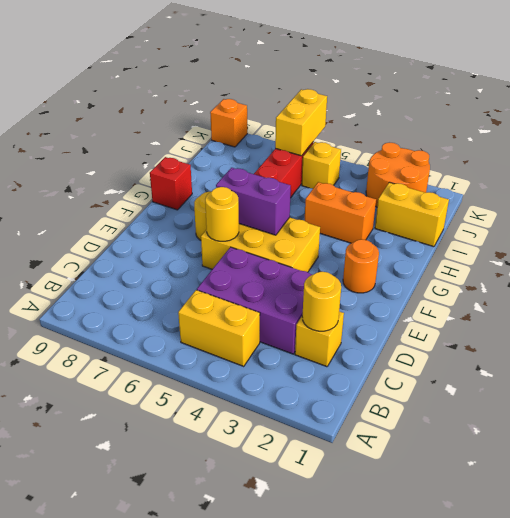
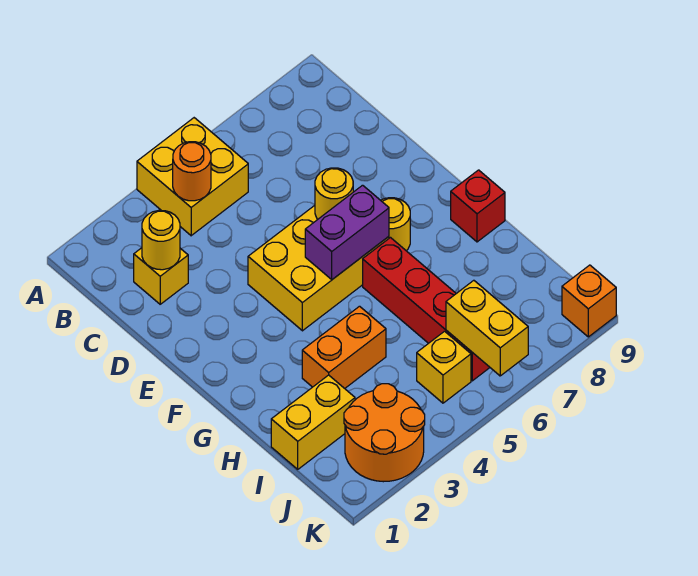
yellow 1x2 brick [178,290,260,366] -> yellow 2x2 brick [137,118,248,236]
purple 2x3 brick [197,247,312,354] -> none
orange 1x1 round brick [343,239,379,293] -> orange 1x1 round brick moved to [173,142,211,201]

